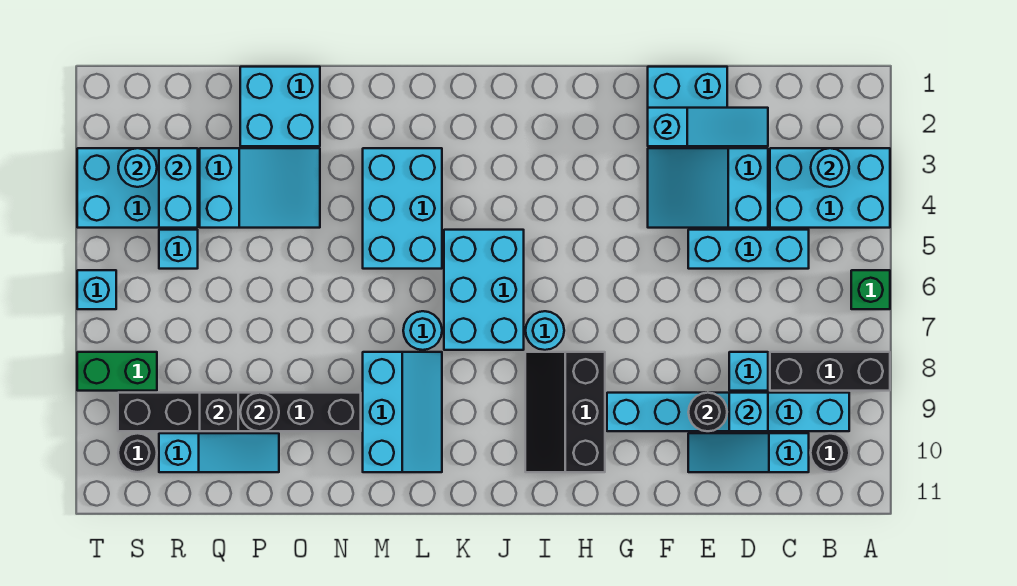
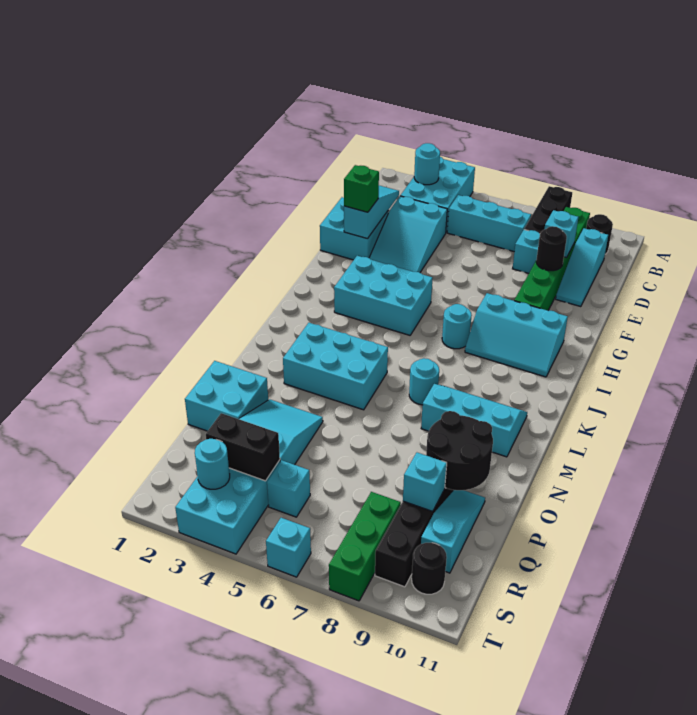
green 1x1 brick [851,270,890,309] -> green 1x1 brick moved to [344,165,379,212]
cyan 1x6 brick [607,393,849,431] -> green 1x6 brick [514,207,590,310]
cyan 1x3 brick [688,230,809,269] -> cyan 1x3 brick turned to [447,195,531,252]
black 2x3 slope [525,352,605,472] -> cyan 2x3 slope [465,293,568,377]
cyan 2x3 brick [444,230,524,350] -> cyan 2x3 brick moved to [334,256,432,335]
black 1x1 round brick [240,393,279,431] -> black 2x2 round brick [426,411,493,490]
black 1x1 brick [200,393,238,431] -> cyan 1x1 brick [403,453,447,511]
cyan 1x2 brick [159,148,198,228] -> black 1x2 brick [206,413,280,481]
green 1x2 brick [77,352,157,391] -> green 1x3 brick [329,492,401,601]

